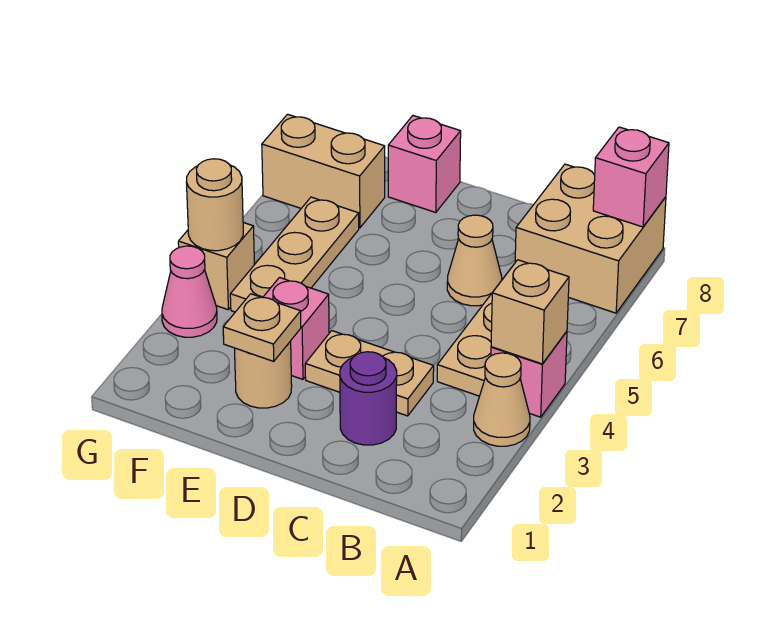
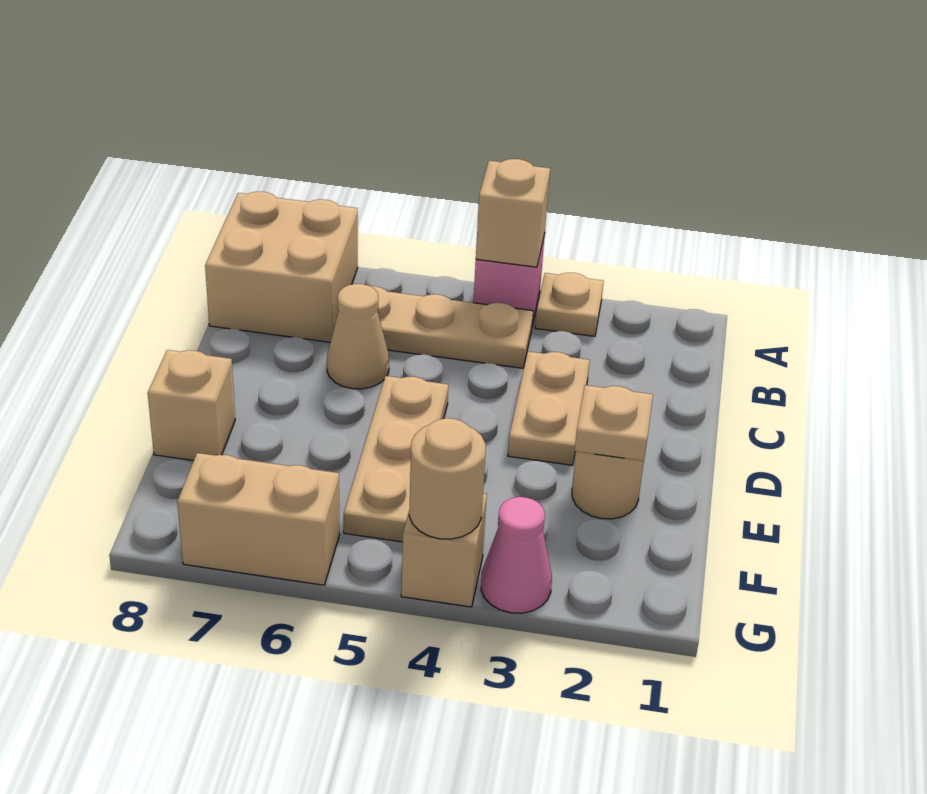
tan 1x1 cone [474,353,530,446] -> tan 1x1 plate [535,273,604,336]
pink 1x1 brick [593,127,669,227] -> none
purple 1x1 round brick [340,352,397,445] -> none
pink 1x1 brick [263,278,329,379] -> none
pink 1x1 brick [388,116,461,213] -> tan 1x1 brick [148,350,235,461]
tan 1x3 plate [230,197,359,312] -> tan 1x3 plate turned to [344,376,448,542]
tan 1x2 brick [262,114,385,228] -> tan 1x2 brick turned to [177,453,340,585]

